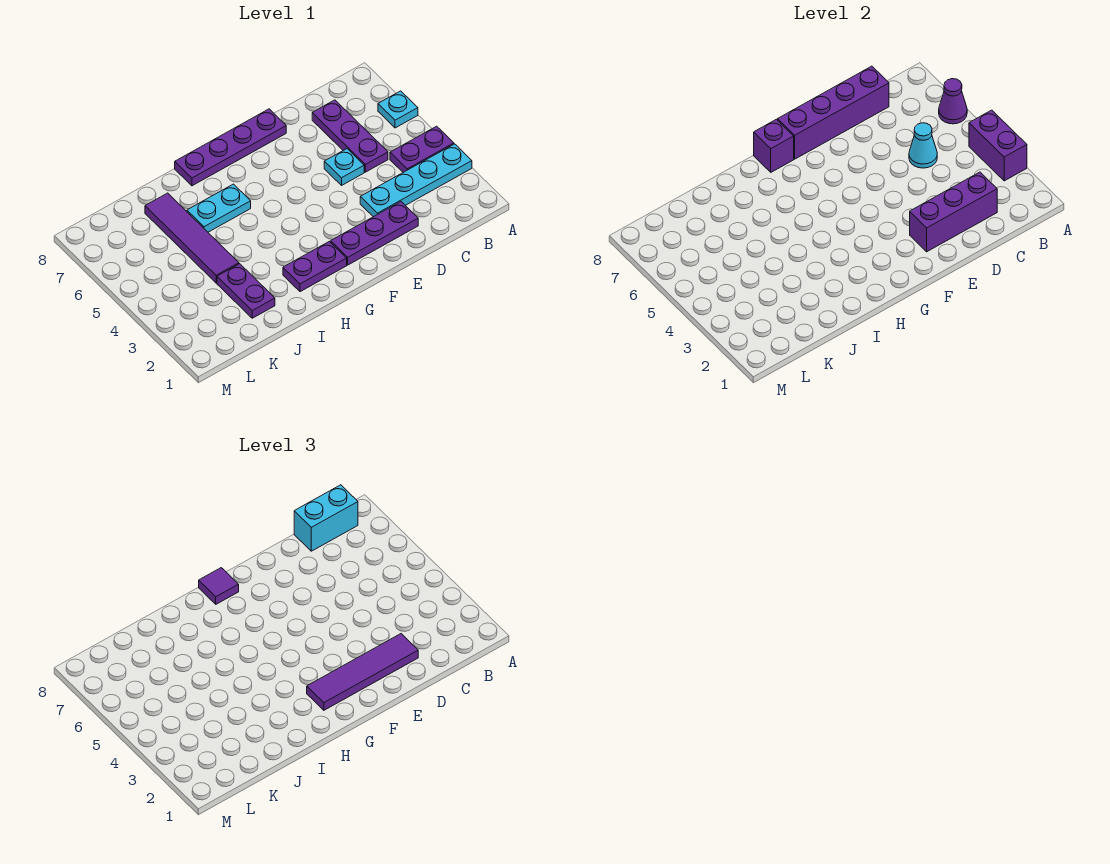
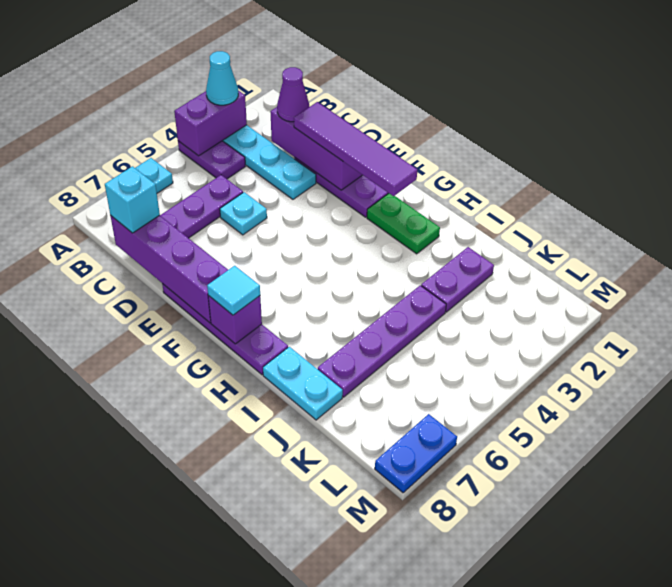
purple 1x1 cone [939,79,967,124] -> purple 1x1 cone moved to [277,67,309,122]
cyan 1x2 brick [294,485,358,551] -> cyan 1x1 brick [105,166,160,233]
cyan 1x1 cone [909,123,937,168] -> cyan 1x1 cone moved to [206,51,238,105]
purple 1x2 plate [283,241,347,292] -> green 1x2 plate [367,194,440,254]
purple 1x1 tile [199,568,239,604] -> cyan 1x1 tile [207,266,260,315]
cyan 1x2 plate [187,184,251,232] -> cyan 1x2 plate moved to [263,347,343,420]
purple 1x4 tile [145,193,239,283] -> purple 1x4 plate [318,285,446,397]
none -> blue 1x2 plate [375,414,457,493]

